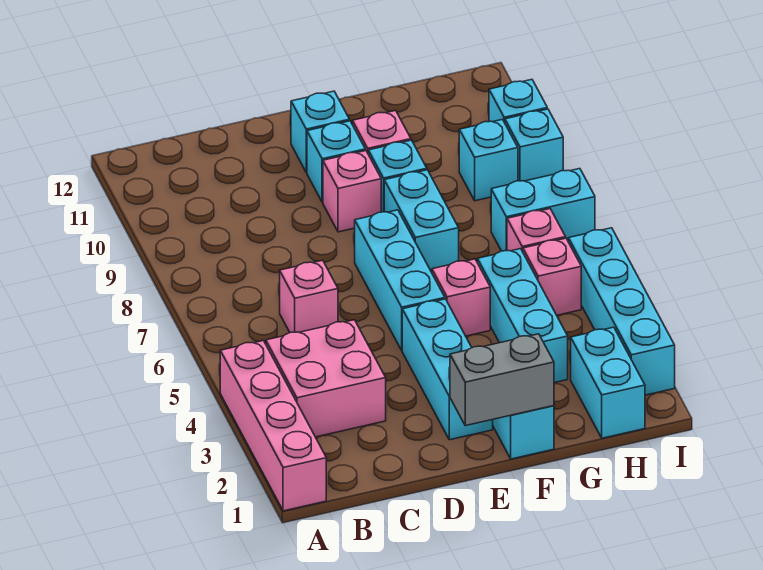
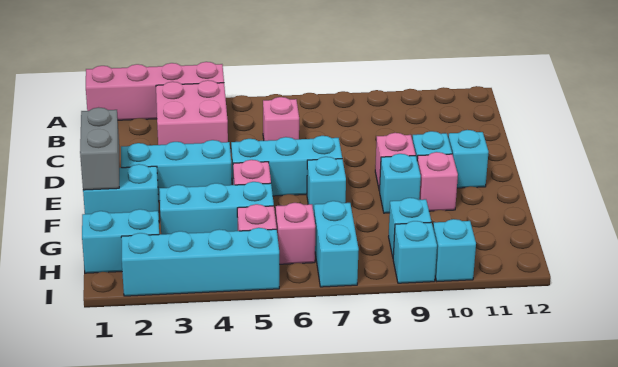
cyan 1x2 brick [384,170,459,272] -> cyan 1x1 brick [307,157,346,213]

